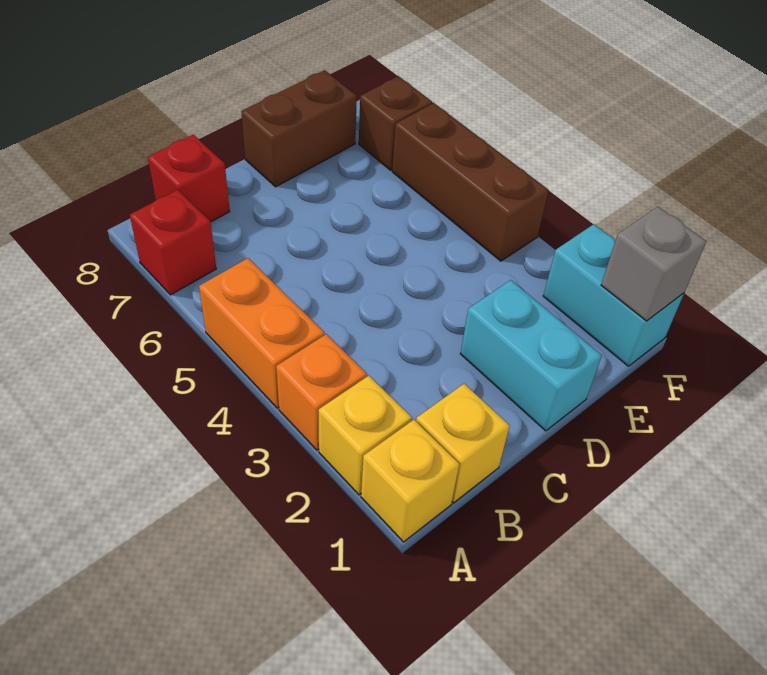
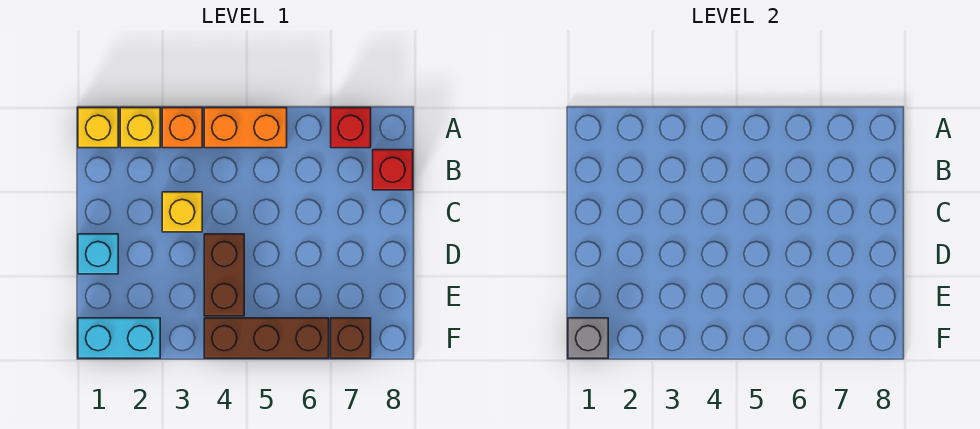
yellow 1x1 brick [416,384,510,503] -> yellow 1x1 brick moved to [162,192,202,232]
cyan 1x2 brick [460,280,602,431] -> cyan 1x1 brick [78,234,118,274]
brown 1x2 brick [241,70,357,187] -> brown 1x2 brick moved to [204,234,244,316]

